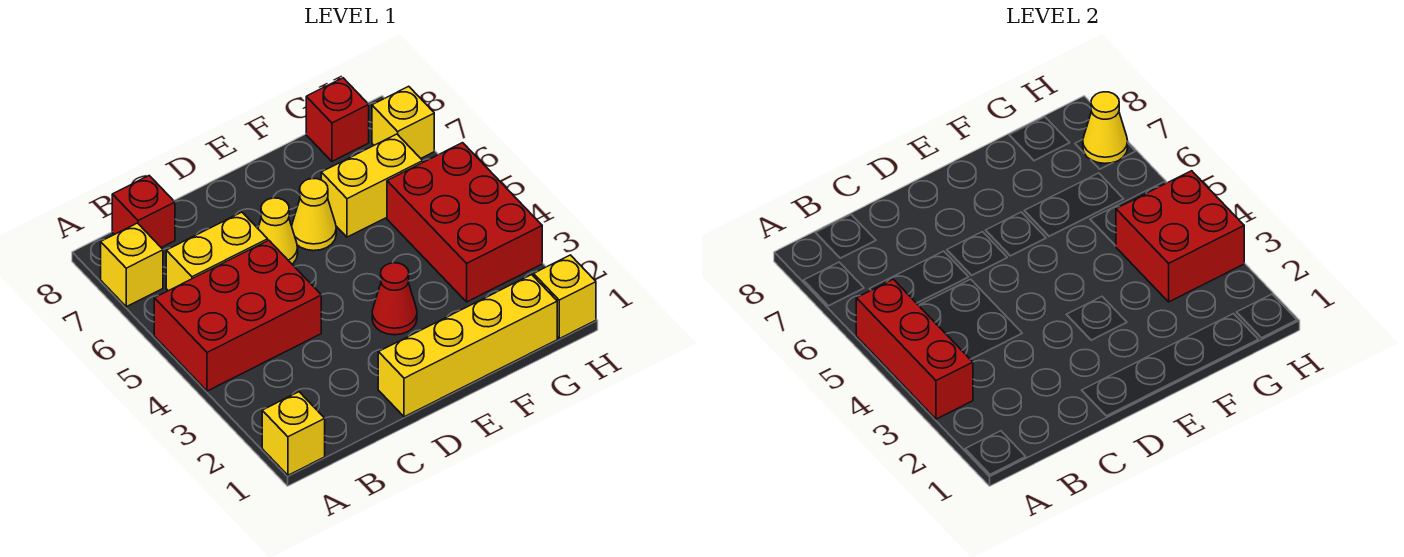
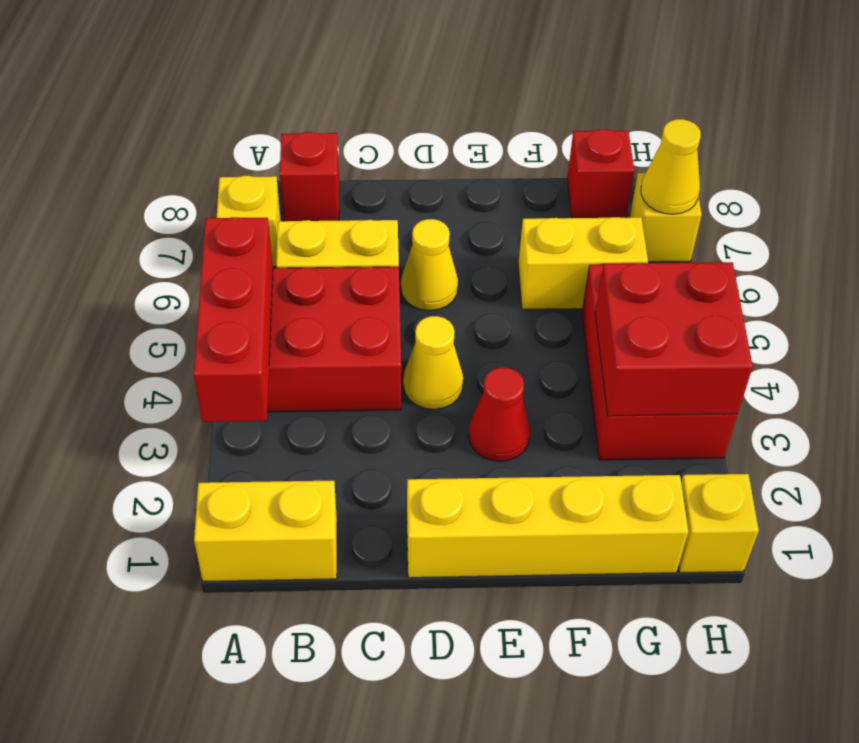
yellow 1x1 brick [262,392,325,475] -> yellow 1x2 brick [194,480,337,581]
yellow 1x1 cone [292,179,336,251] -> yellow 1x1 cone moved to [403,316,463,409]

